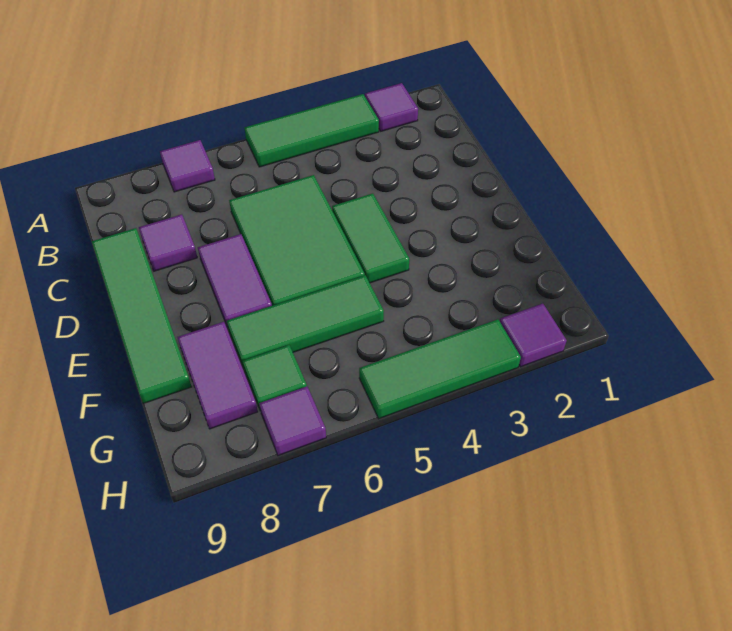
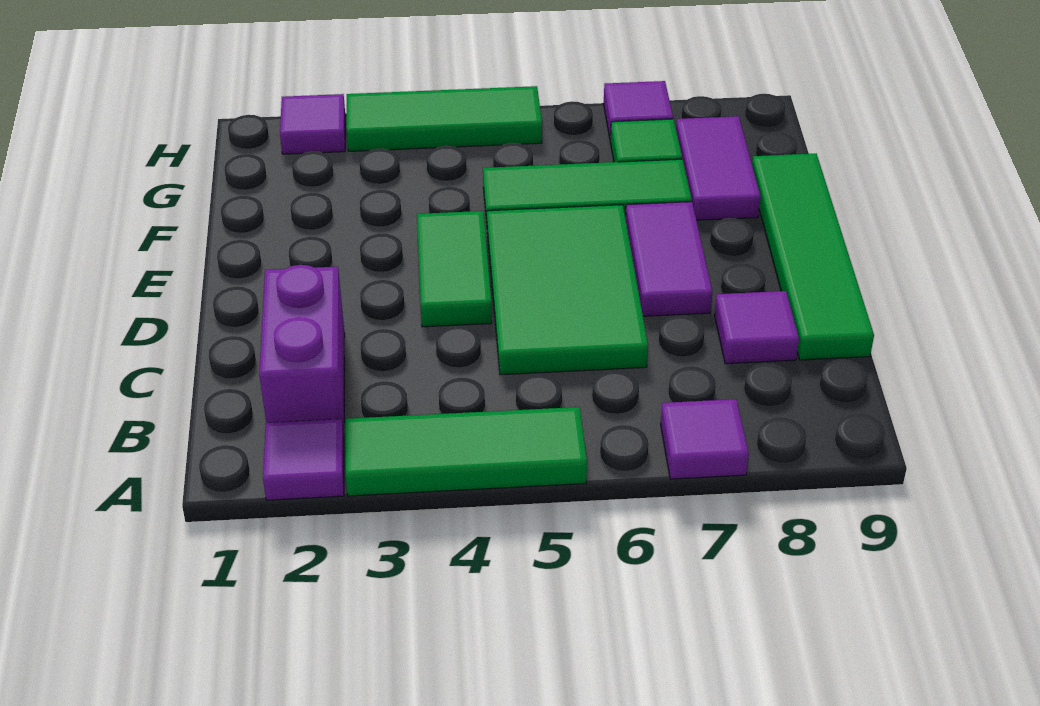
none -> purple 1x2 brick [259,265,345,434]

